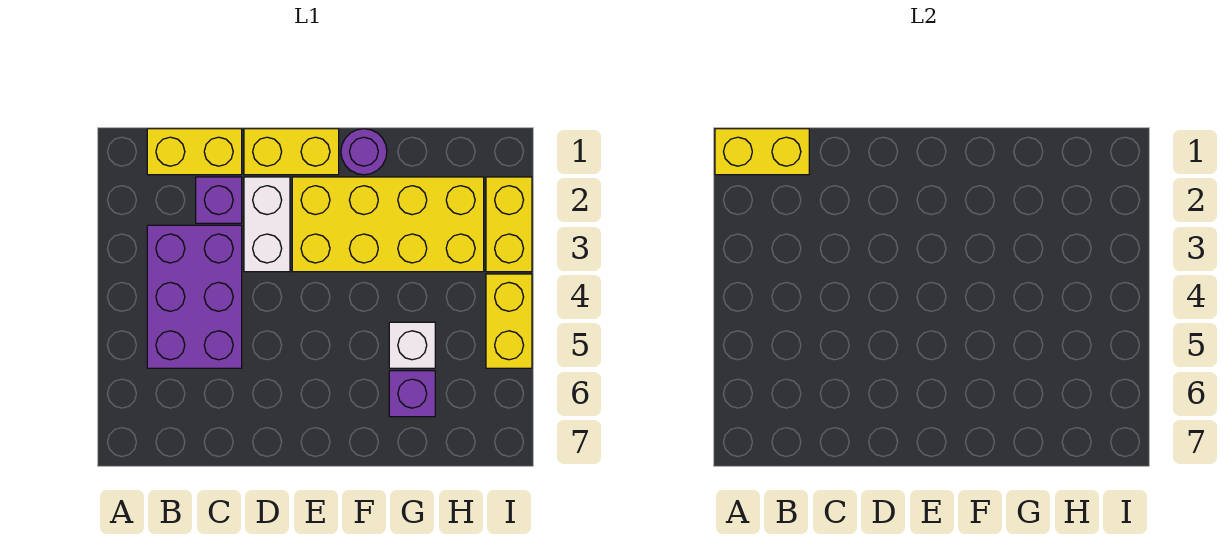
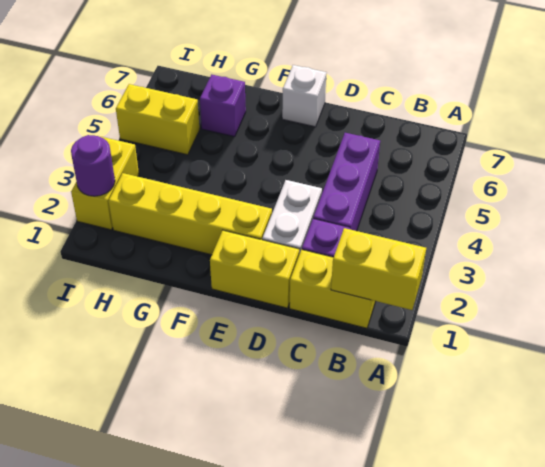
purple 2x3 brick [147,225,242,368] -> purple 1x3 brick [313,133,380,231]
yellow 2x4 brick [292,177,484,272] -> yellow 1x4 brick [109,173,272,255]
purple 1x1 round brick [341,129,387,175] -> purple 1x1 round brick moved to [71,135,115,196]
white 1x1 brick [389,322,435,368] -> white 1x1 brick moved to [282,65,326,127]
yellow 1x2 brick [486,274,532,368] -> yellow 1x2 brick turned to [116,84,200,155]

